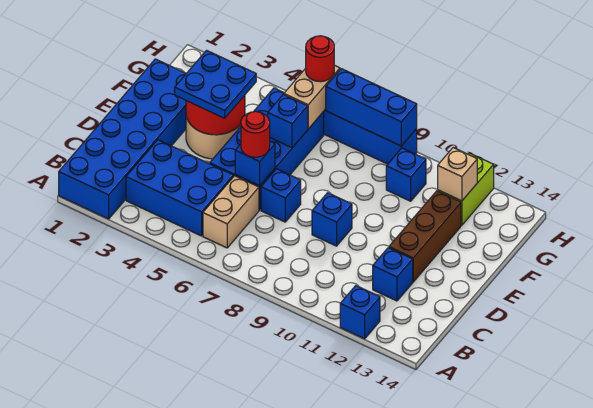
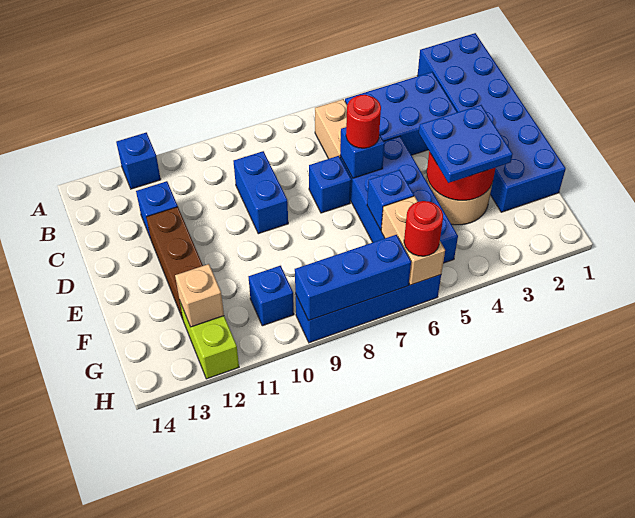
blue 1x1 brick [312,193,352,246] -> blue 1x2 brick [233,151,288,234]

